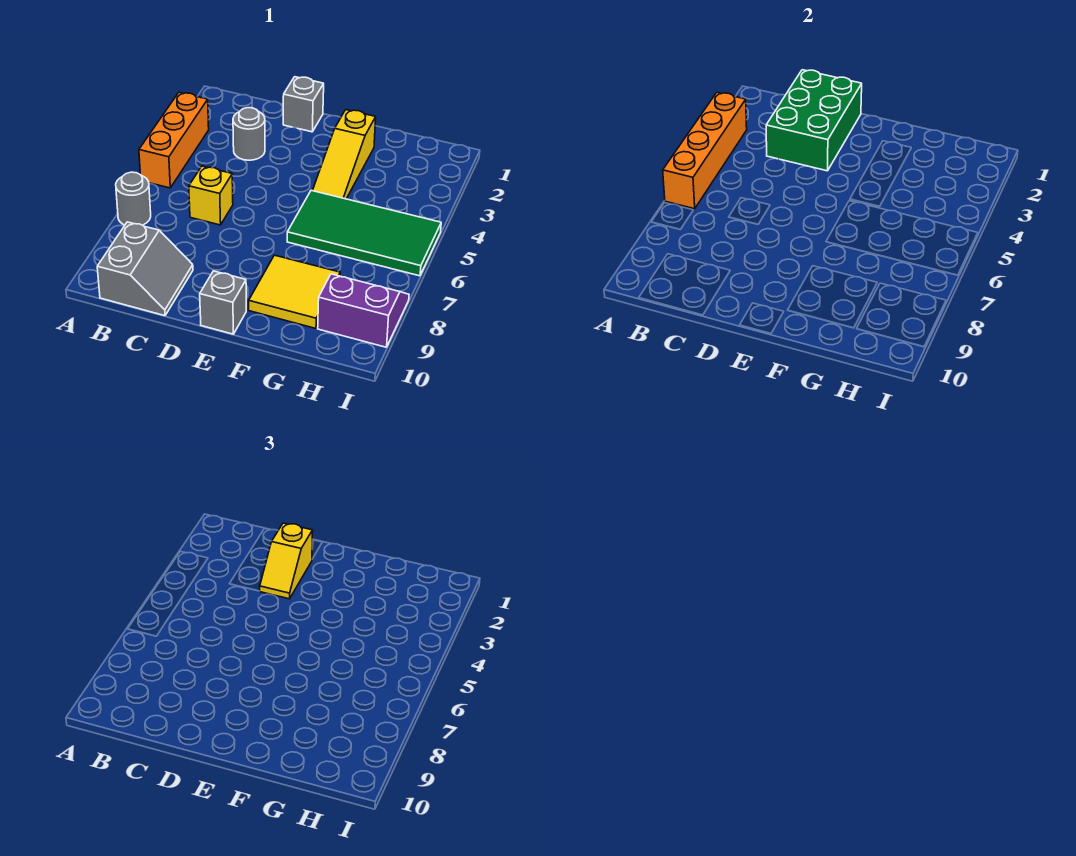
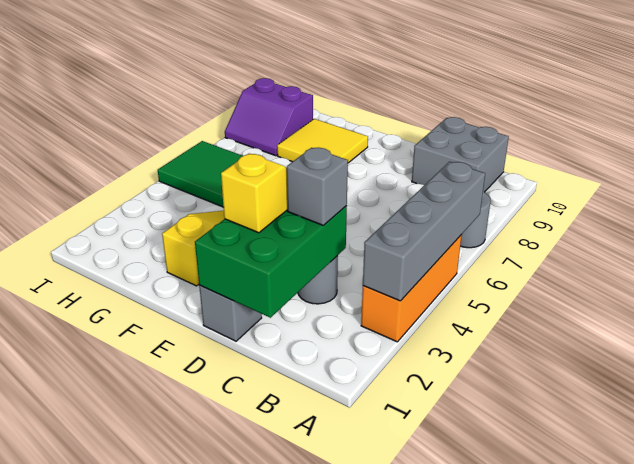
orange 1x4 brick [663,92,747,209] -> grey 1x4 brick [363,162,485,301]
grey 2x2 slope [97,222,193,316] -> grey 2x2 brick [412,117,509,192]
yellow 1x1 brick [189,166,233,225] -> none
grey 1x1 brick [200,271,246,334] -> grey 1x1 brick moved to [287,148,348,226]

